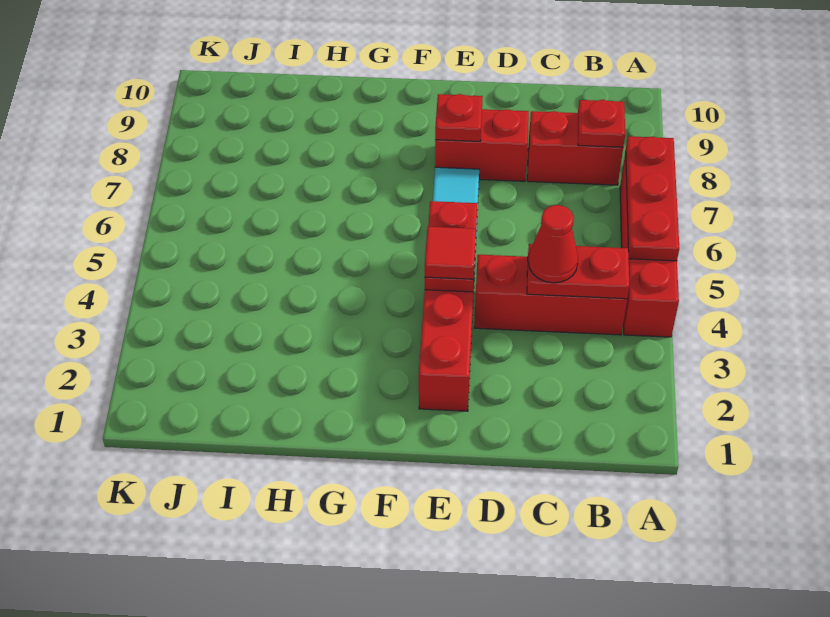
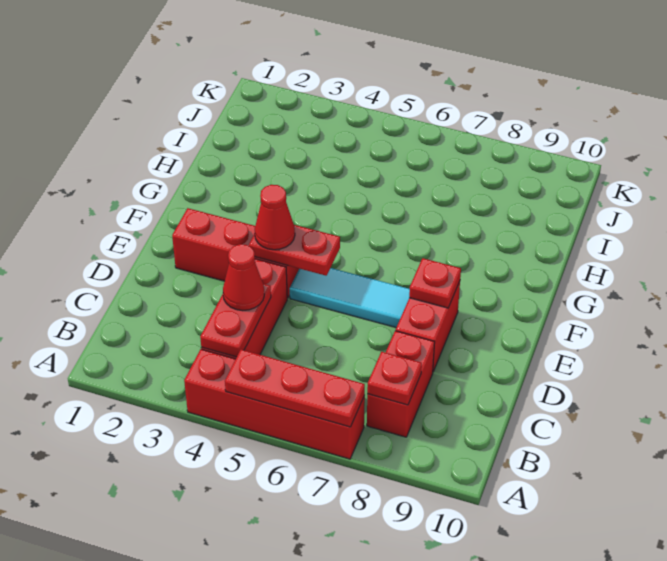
red 1x1 tile [425,227,476,279] -> red 1x1 cone [255,185,295,250]

